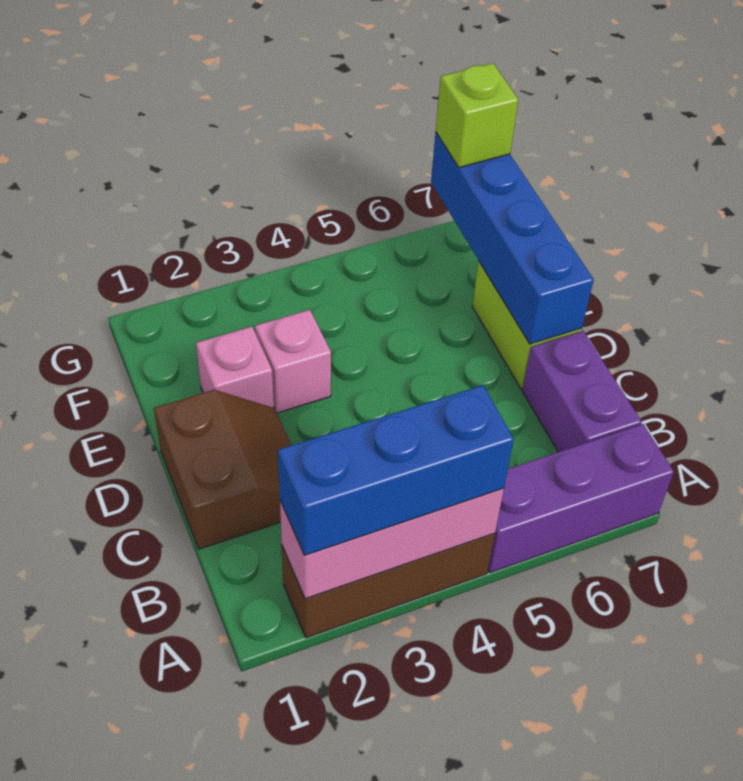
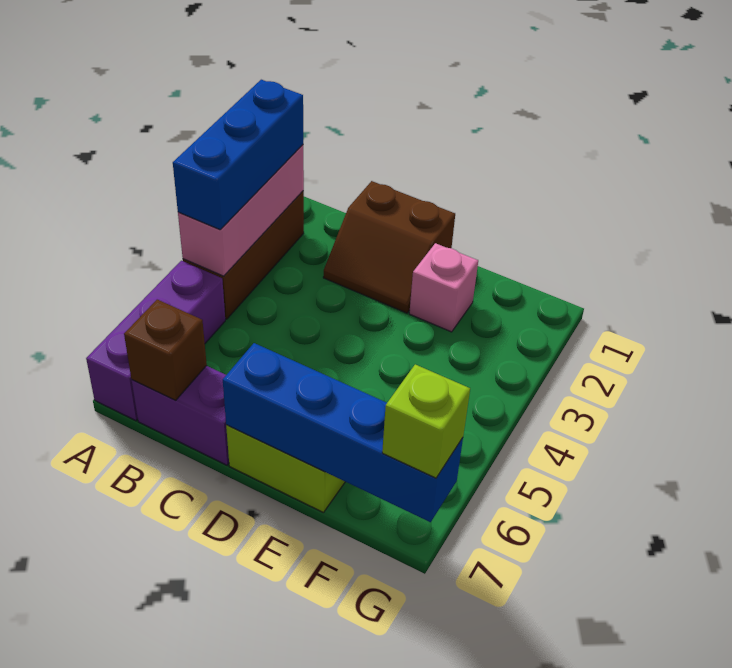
none -> brown 1x1 brick [124,300,207,400]
pink 1x1 brick [255,310,331,413] -> none

